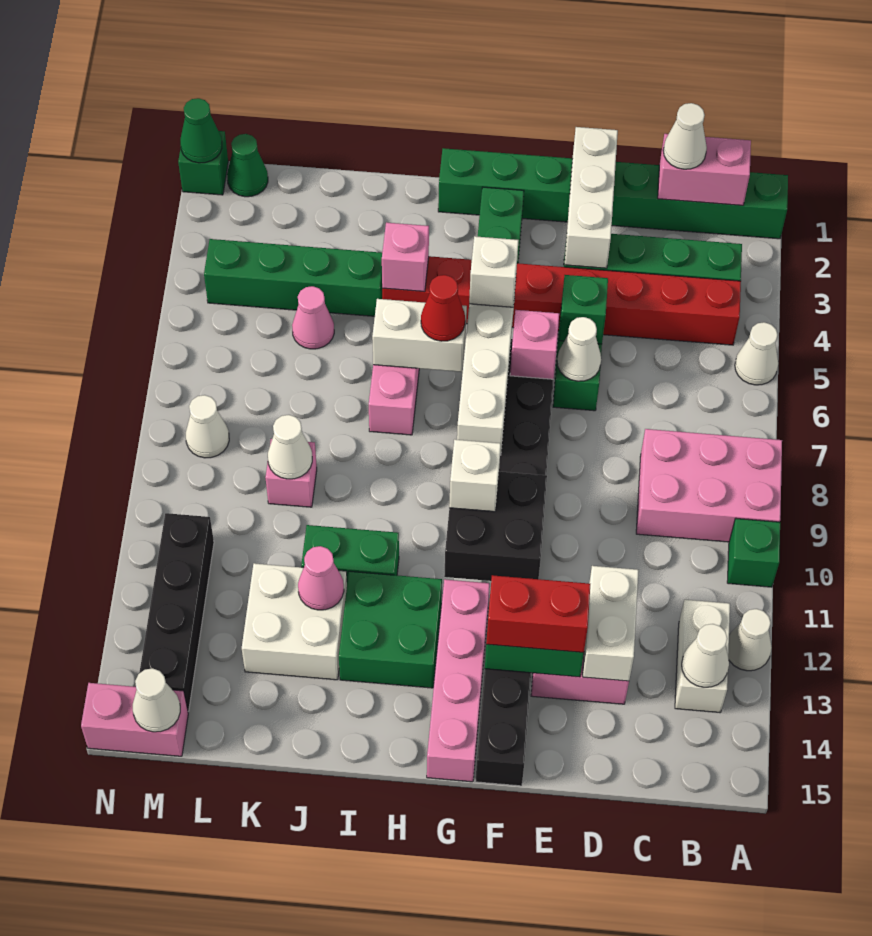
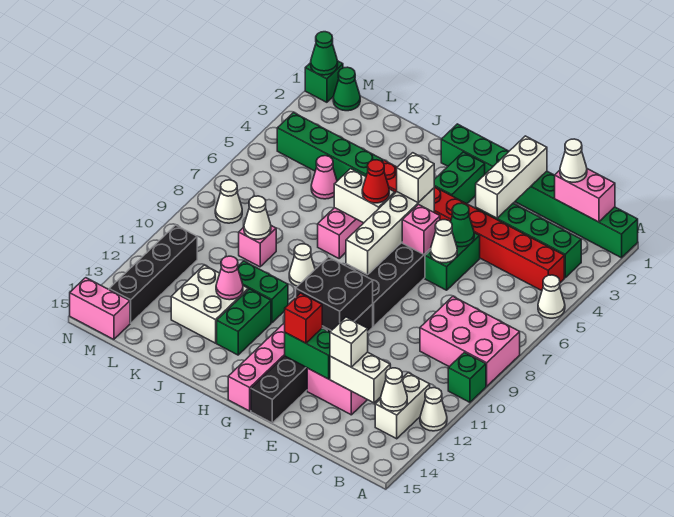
white 1x2 brick [583,566,639,681] -> white 1x2 brick turned to [330,352,390,403]
green 1x1 brick [559,275,608,344] -> green 1x1 cone [451,203,474,247]
red 1x2 brick [486,575,590,653] -> red 1x1 brick [285,293,322,343]
white 1x1 brick [449,440,501,512] -> white 1x1 brick moved to [330,317,368,367]
green 2x2 brick [339,571,442,688] -> green 1x2 brick [217,289,271,355]
pink 1x1 brick [382,222,429,292] -> none
white 1x1 cone [133,668,180,732] -> white 1x1 cone moved to [289,244,315,286]

